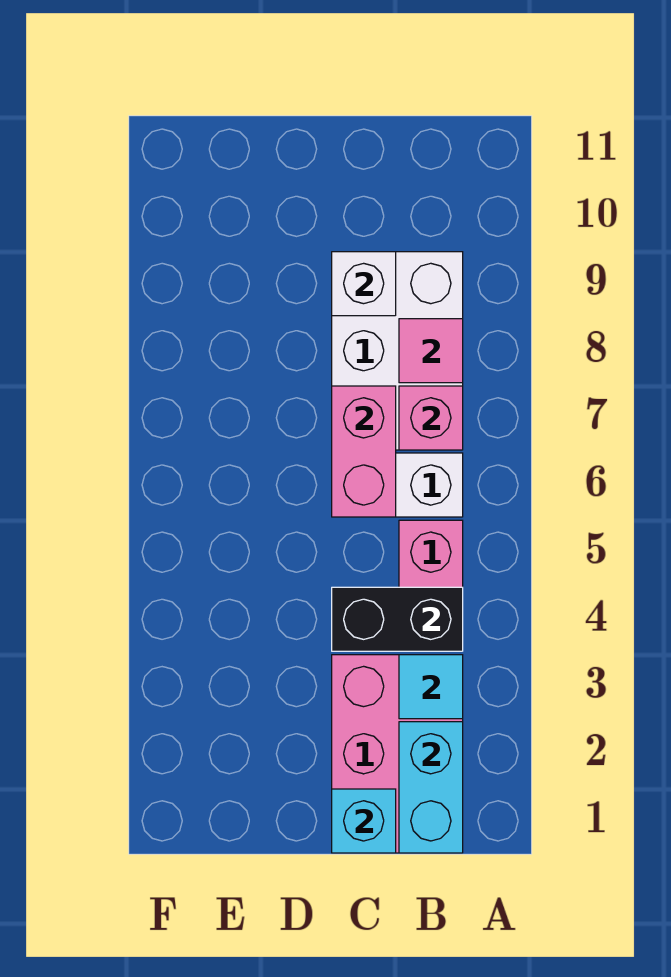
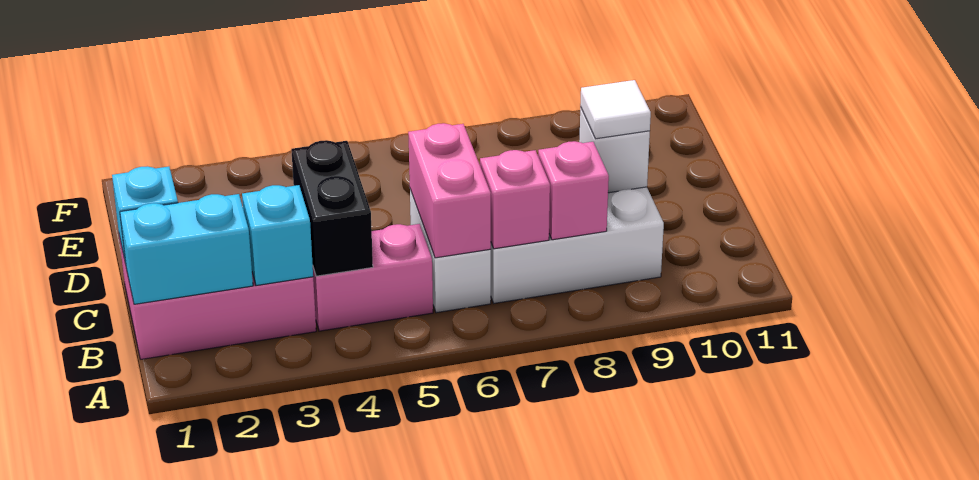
cyan 1x1 tile [399,655,463,719] -> cyan 1x1 brick [242,185,313,286]
pink 1x1 tile [399,319,463,383] -> pink 1x1 brick [538,141,609,240]
pink 1x2 brick [332,386,396,517] -> pink 1x2 brick turned to [408,123,491,258]
none -> white 1x1 tile [580,80,651,139]

